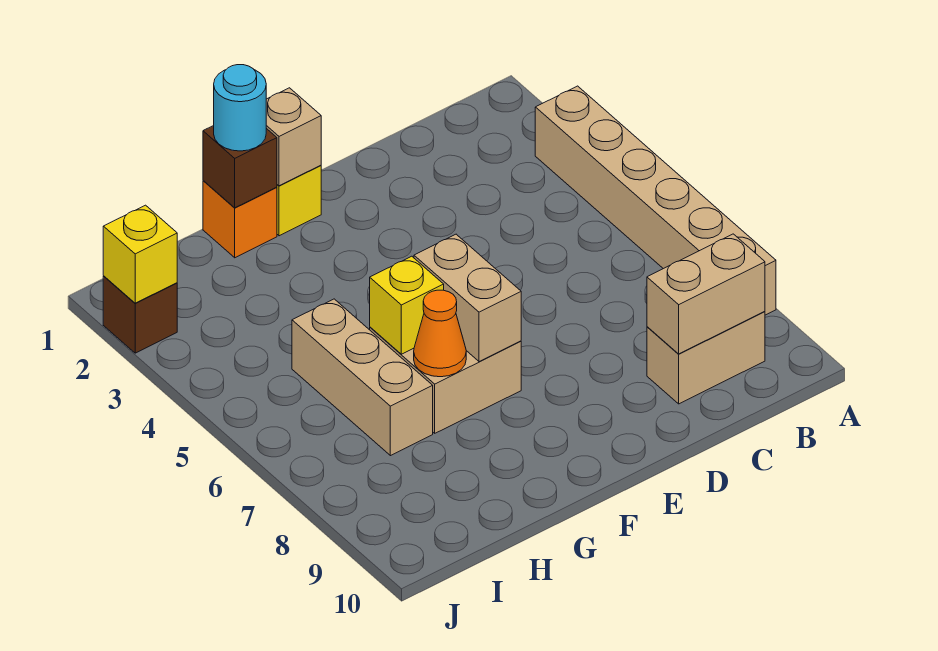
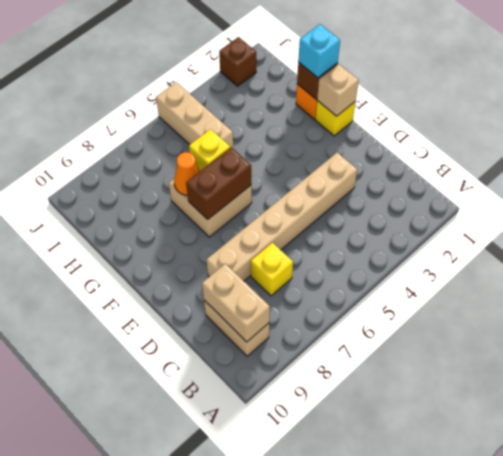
tan 1x6 brick [535,86,776,315] -> tan 1x6 brick moved to [207,153,357,281]
tan 1x2 brick [414,234,521,362] -> brown 1x2 brick [186,148,251,219]
cyan 1x1 round brick [214,65,266,151] -> cyan 1x1 brick [298,24,340,78]
tan 1x3 brick [292,299,433,456] -> tan 1x3 brick turned to [156,82,233,148]
yellow 1x1 brick [103,205,177,303] -> yellow 1x1 brick moved to [251,243,293,296]

